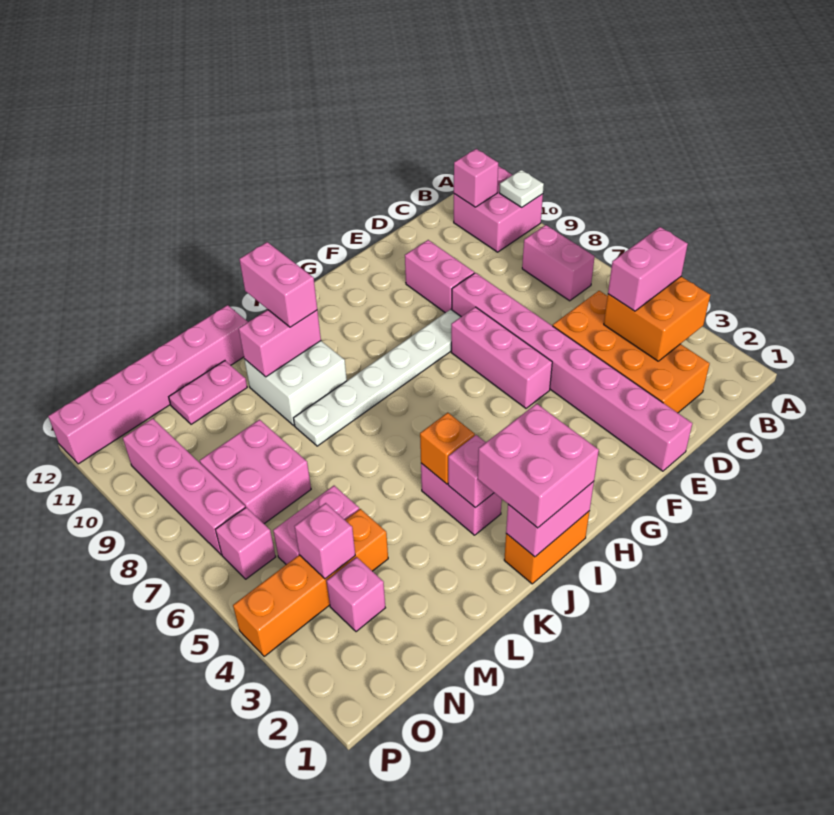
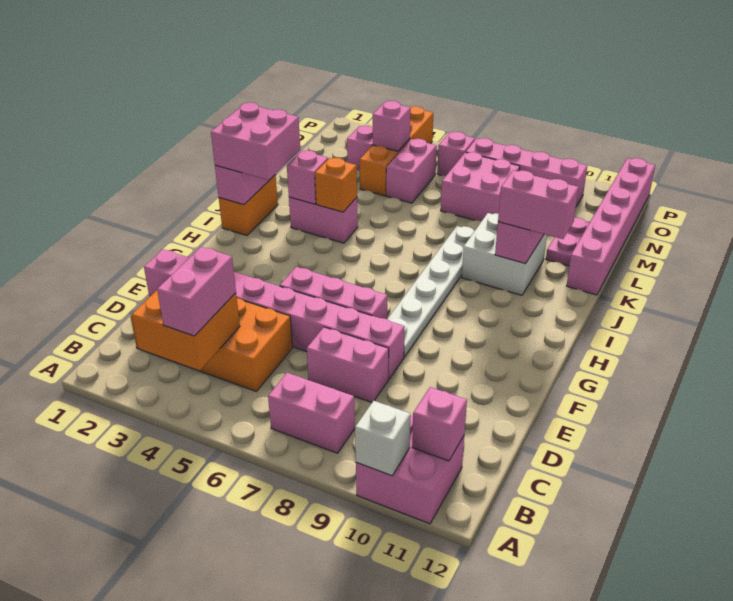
white 1x1 plate [499,170,544,207] -> white 1x1 brick [355,401,410,476]
pink 1x2 brick [405,240,474,313] -> pink 1x2 brick moved to [307,327,389,402]

